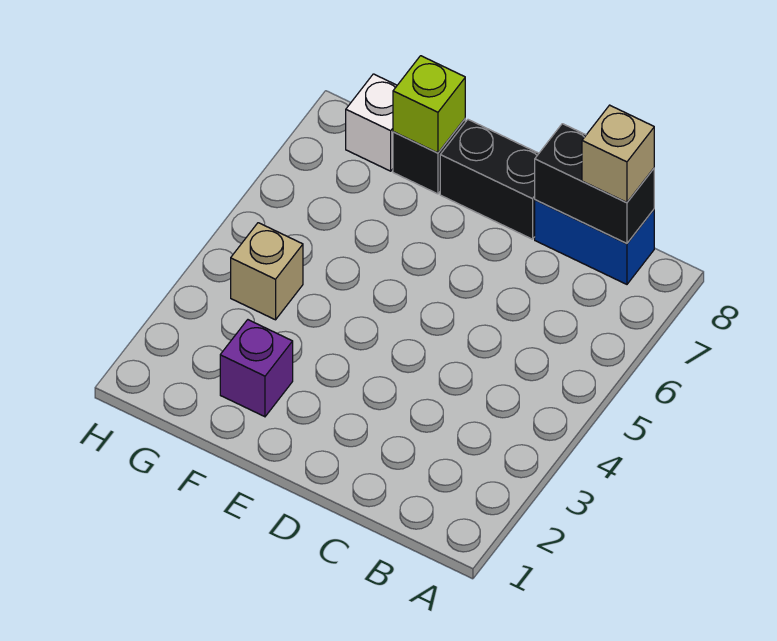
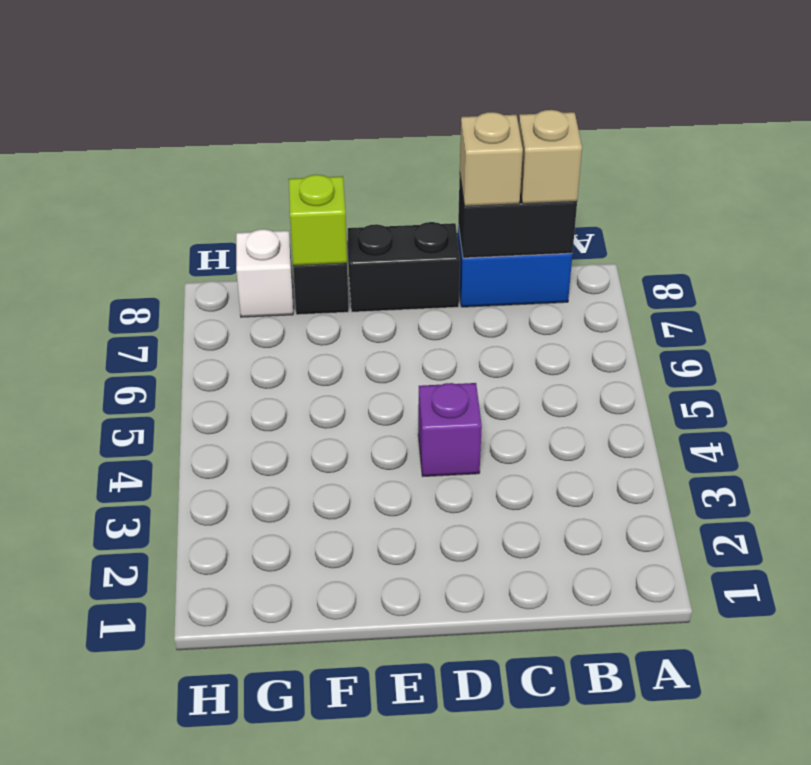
purple 1x1 brick [220,320,293,417] -> purple 1x1 brick moved to [418,383,482,476]
tan 1x1 brick [231,223,303,320] -> tan 1x1 brick moved to [460,112,523,206]

